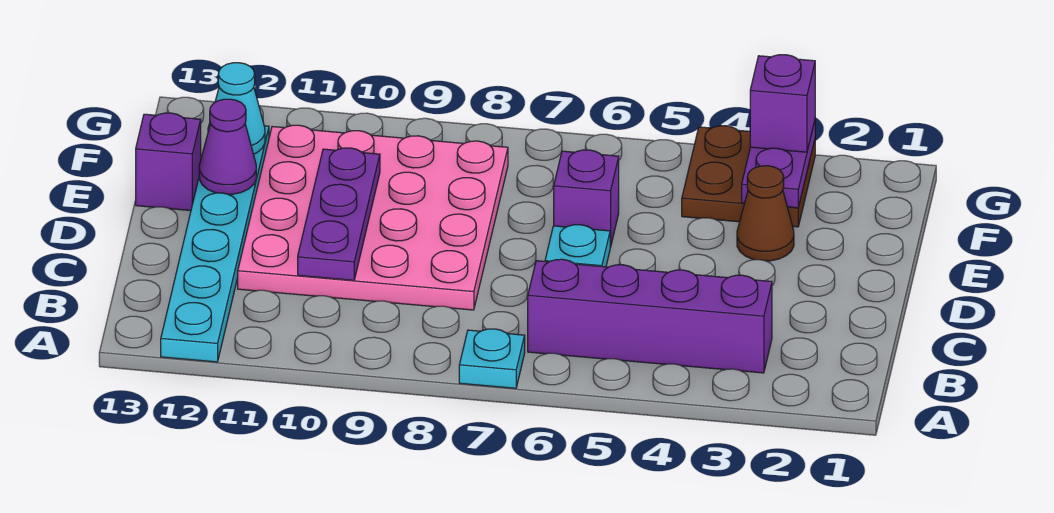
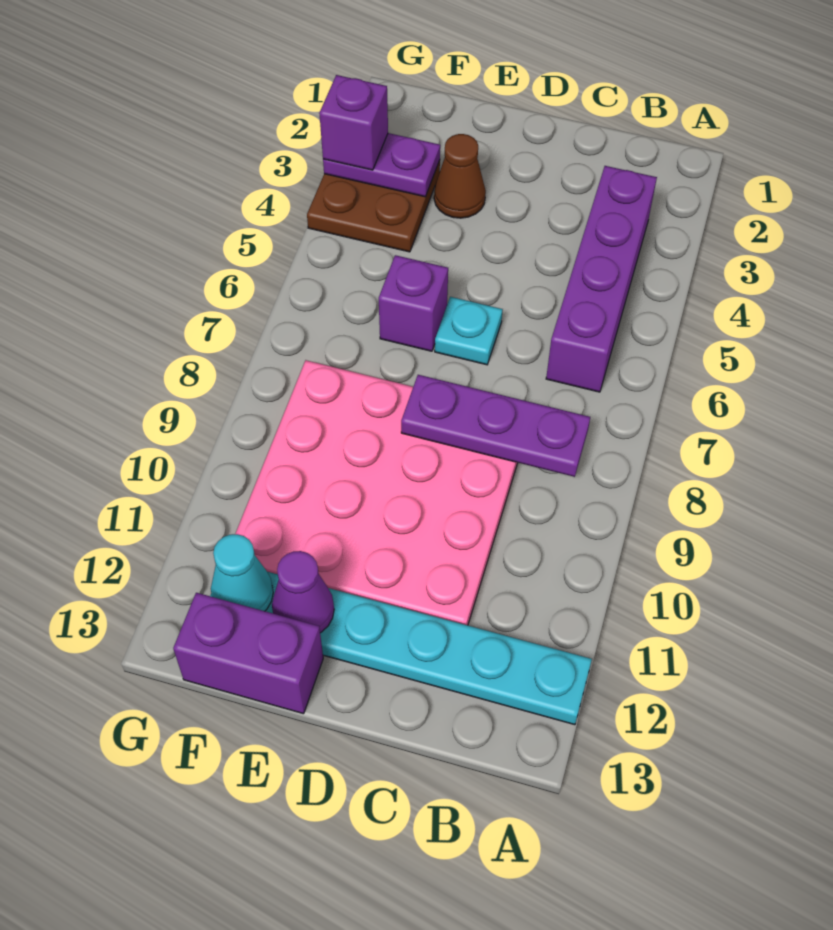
cyan 1x1 plate [459,329,525,388] -> none
purple 1x3 plate [298,148,380,280] -> purple 1x3 plate moved to [401,375,590,477]
purple 1x1 brick [136,113,201,211] -> purple 1x2 brick [173,593,323,714]

